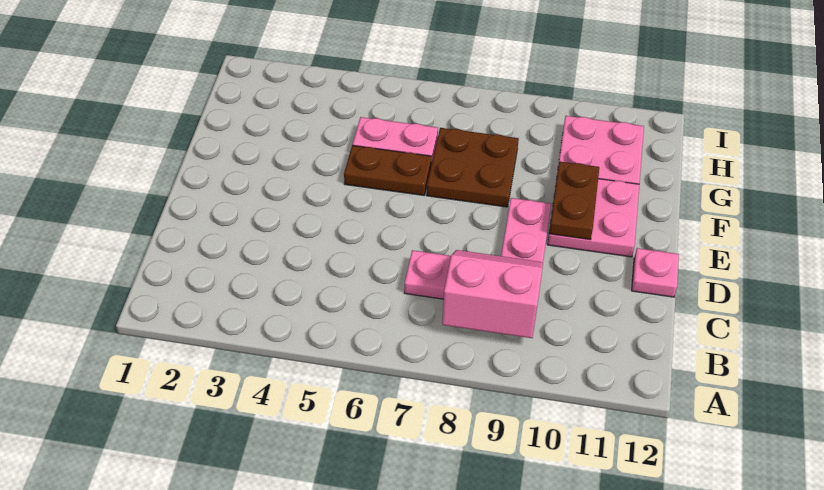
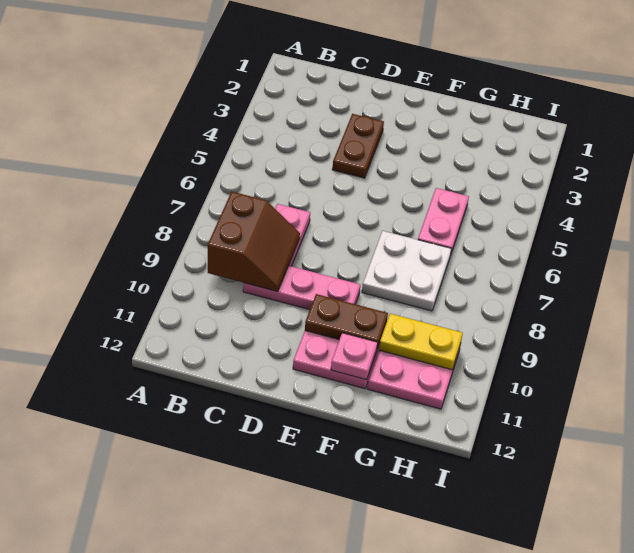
pink 2x2 slope [442,250,543,338] -> brown 2x2 slope [208,192,300,292]
pink 1x1 plate [632,248,679,297] -> pink 1x1 plate moved to [331,333,378,380]
brown 1x2 plate [344,145,431,195] -> brown 1x2 plate moved to [332,114,384,178]
brown 2x2 plate [427,128,519,207] -> white 2x2 plate [362,231,452,311]
none -> yellow 1x2 plate [379,314,463,370]

